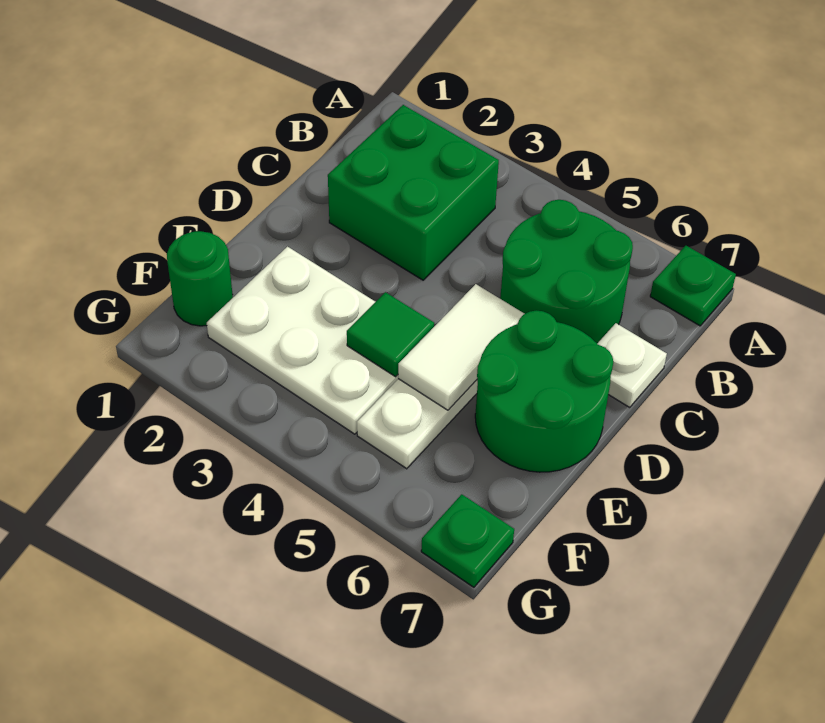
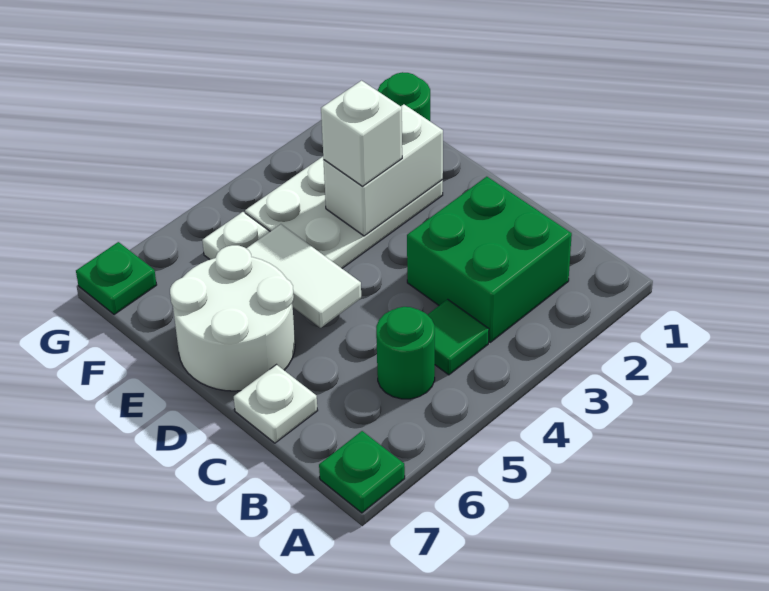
green 2x2 round brick [500,200,633,343] -> green 1x1 round brick [376,307,435,399]
green 2x2 round brick [475,310,613,472] -> white 2x2 round brick [170,245,295,391]
none -> white 1x2 brick [323,104,443,236]
none -> white 1x1 brick [321,81,402,186]
green 1x1 tile [347,292,434,377] -> green 1x1 tile moved to [427,299,489,375]

